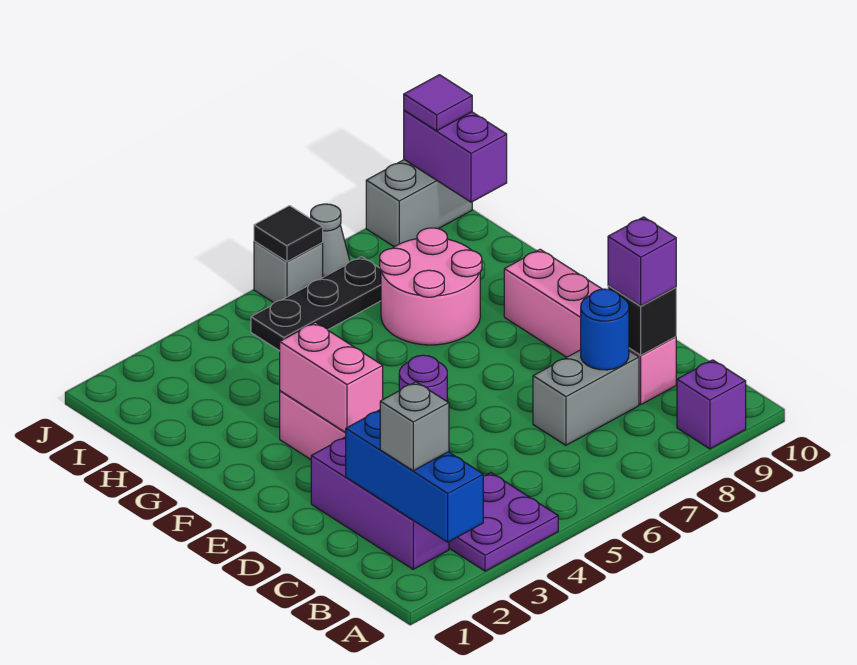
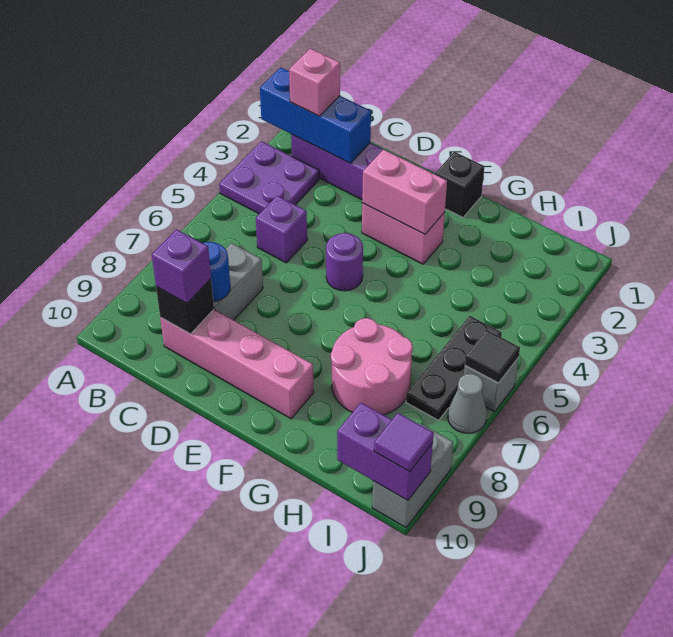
purple 1x1 brick [677,360,746,449] -> purple 1x1 brick moved to [256,196,307,263]
grey 1x1 brick [380,382,449,471] -> pink 1x1 brick [289,48,340,116]
none -> black 1x1 brick [435,152,485,217]

